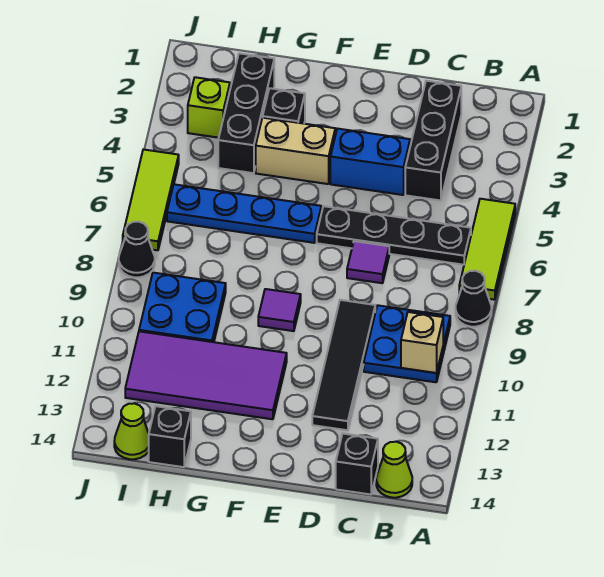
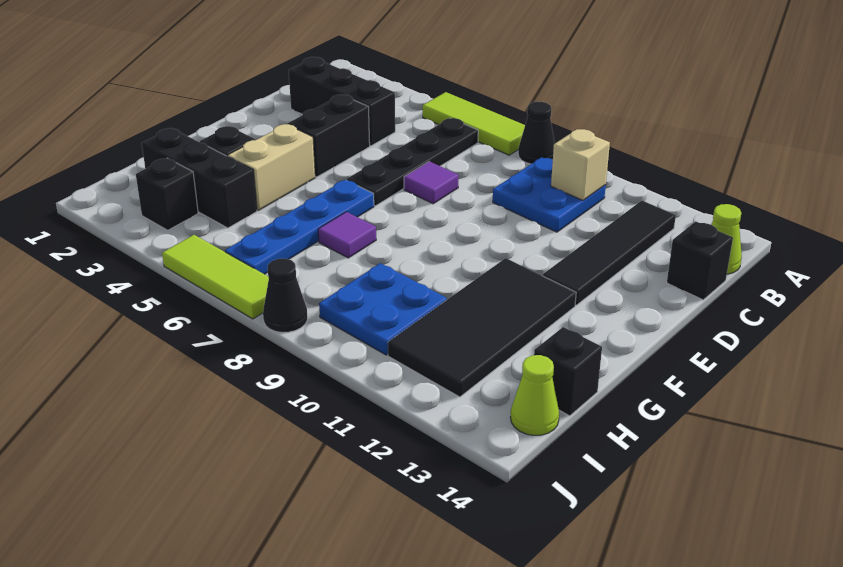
blue 1x2 brick [330,129,410,195] -> black 1x2 brick [288,95,370,177]
black 1x4 tile [312,300,375,430] -> black 1x4 tile turned to [542,201,676,305]
purple 1x1 tile [258,289,301,331] -> purple 1x1 tile moved to [318,212,376,258]
purple 2x4 tile [125,331,287,419] -> black 2x4 tile [388,258,576,397]
lime 1x1 brick [188,77,230,138] -> black 1x1 brick [136,158,198,230]

